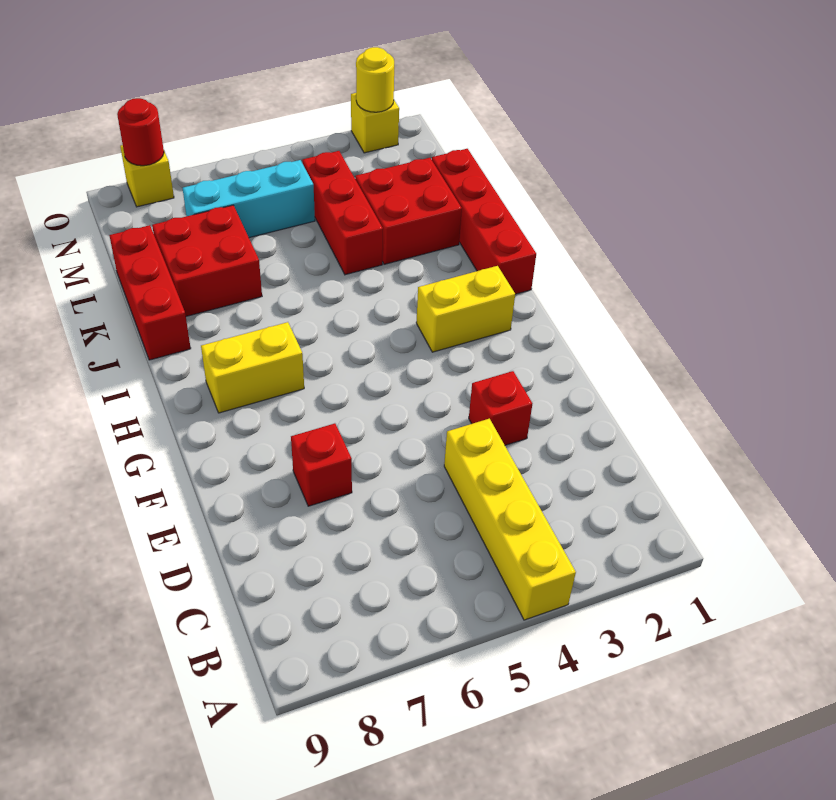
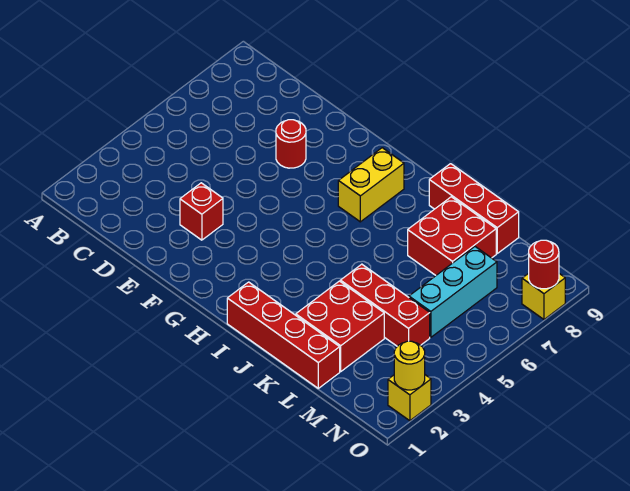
yellow 1x4 brick [444,419,576,620] -> none
red 1x1 brick [291,423,352,506] -> red 1x1 round brick [276,120,306,168]
yellow 1x2 brick [416,266,515,352] -> none

